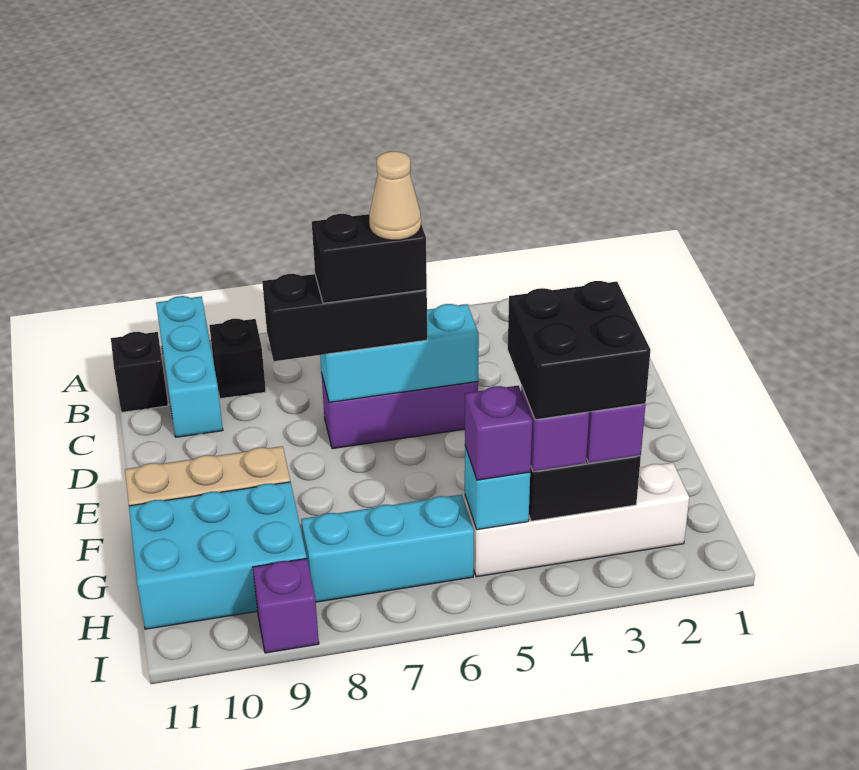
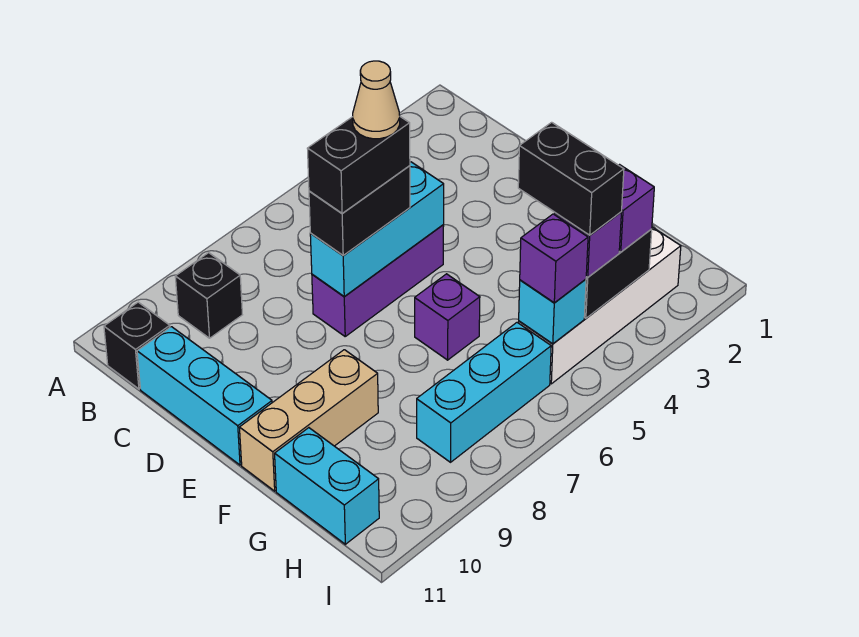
cyan 1x3 brick [156,296,223,437] -> cyan 1x3 brick moved to [137,327,272,465]
black 1x3 brick [262,274,427,361] -> black 1x2 brick [309,166,410,255]
black 2x2 brick [508,281,650,420] -> black 1x2 brick [518,122,624,235]
cyan 2x3 brick [129,482,307,629] -> cyan 1x2 brick [275,428,379,544]
purple 1x1 brick [253,558,319,653] -> purple 1x1 brick moved to [415,274,480,360]

